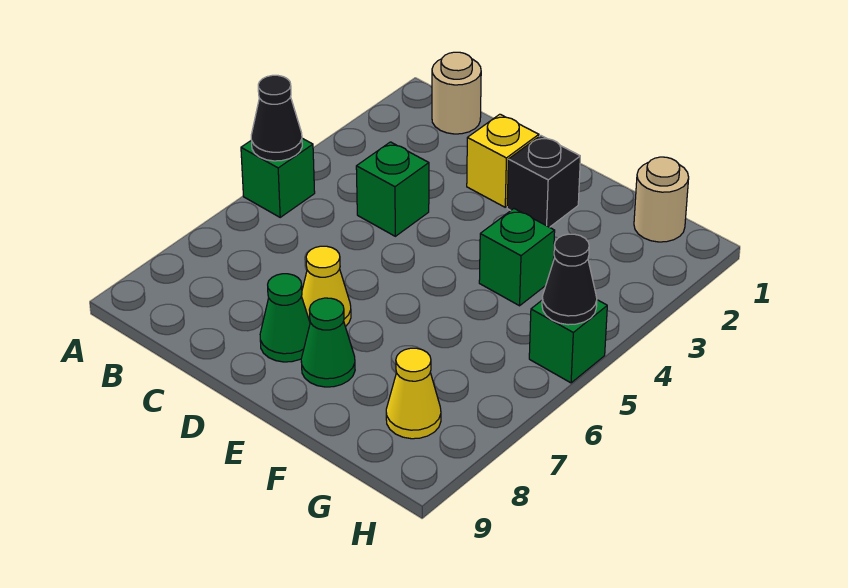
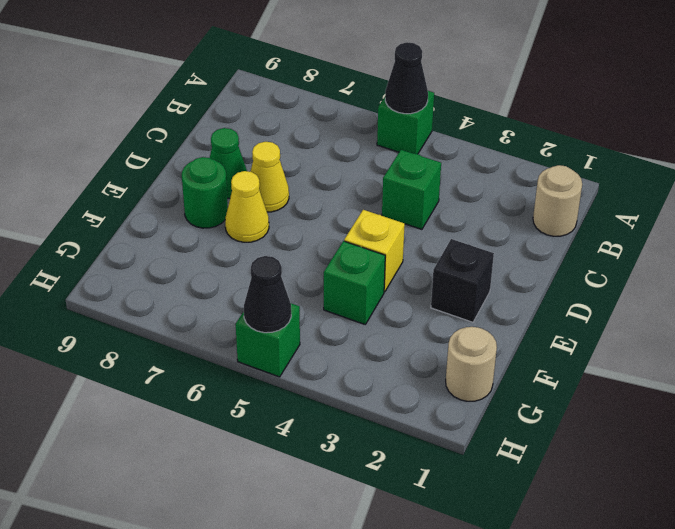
yellow 1x1 brick [467,114,539,207] -> yellow 1x1 brick moved to [344,210,405,292]
green 1x1 cone [301,298,355,387] -> green 1x1 round brick [182,157,228,228]
yellow 1x1 cone [386,348,441,439] -> yellow 1x1 cone moved to [225,171,269,242]

